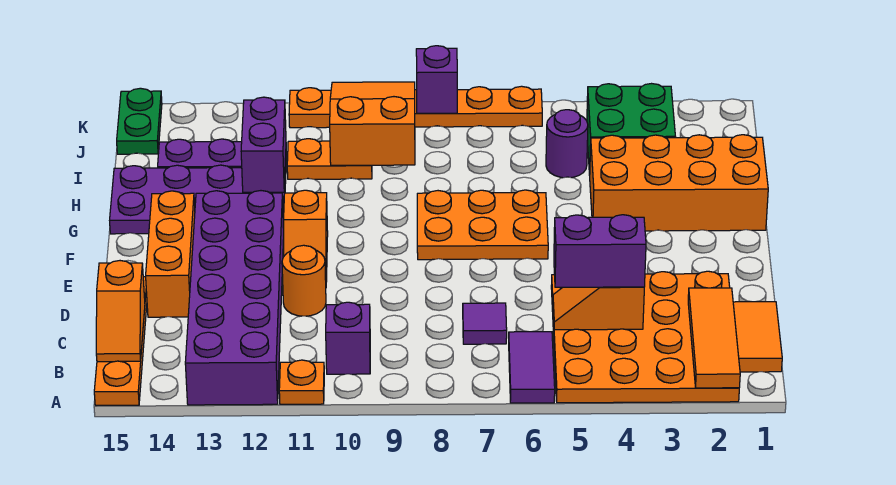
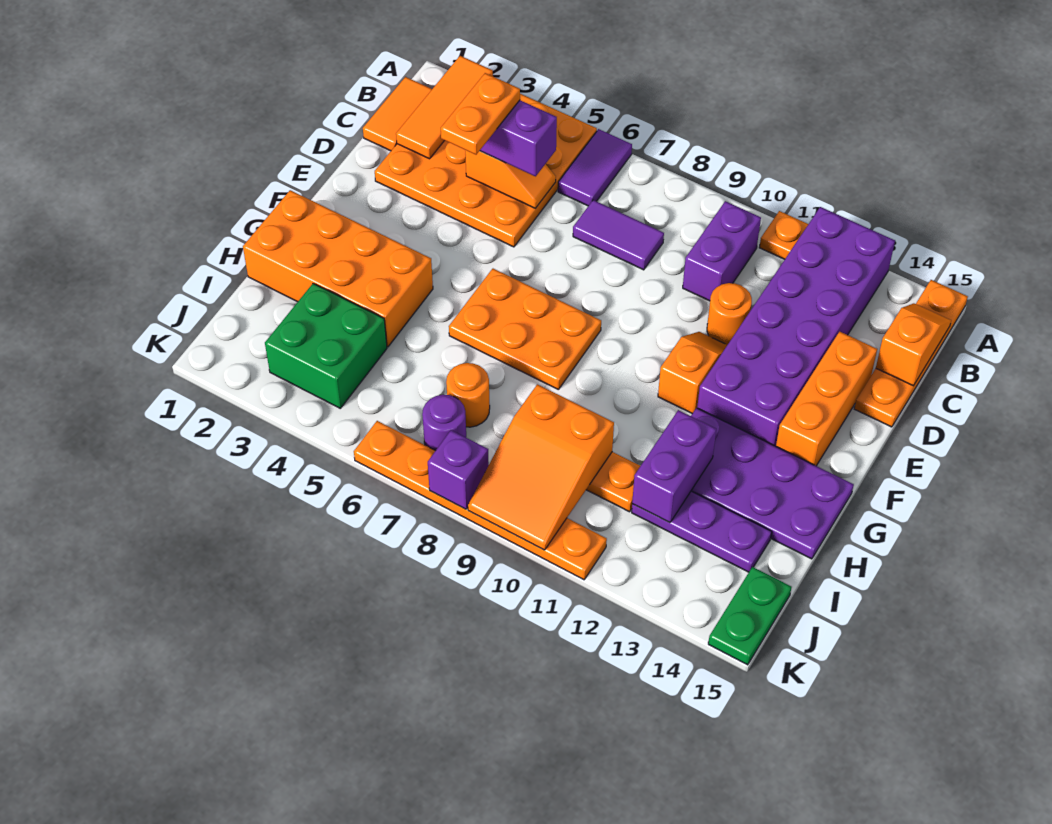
purple 1x1 brick [326,302,370,374] -> purple 1x2 brick [683,201,761,301]
none -> orange 1x2 plate [441,73,520,155]
purple 1x1 tile [463,303,507,344] -> purple 1x2 tile [573,200,664,270]
purple 1x1 round brick [546,110,588,178] -> purple 1x1 round brick moved to [422,395,466,451]
none -> orange 1x1 round brick [446,363,490,427]

